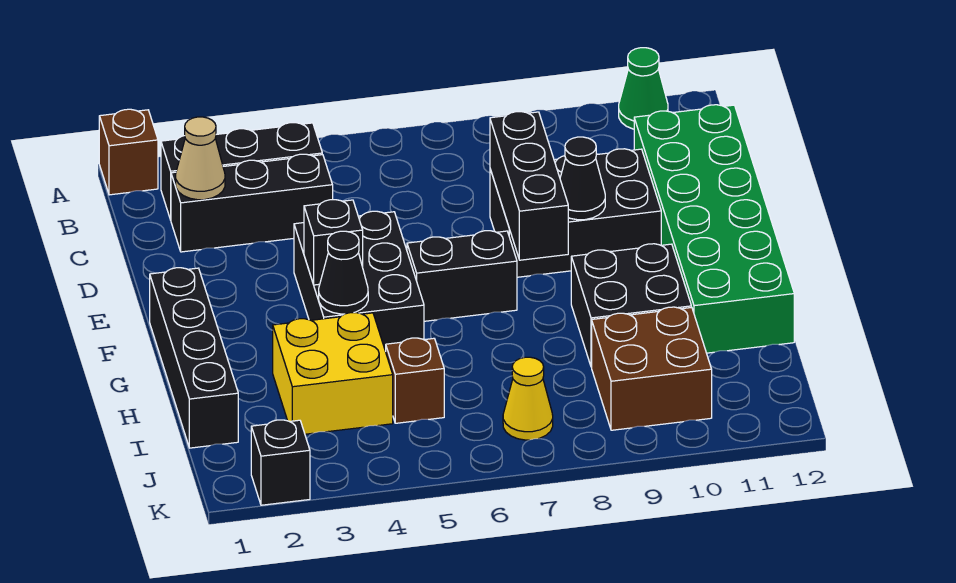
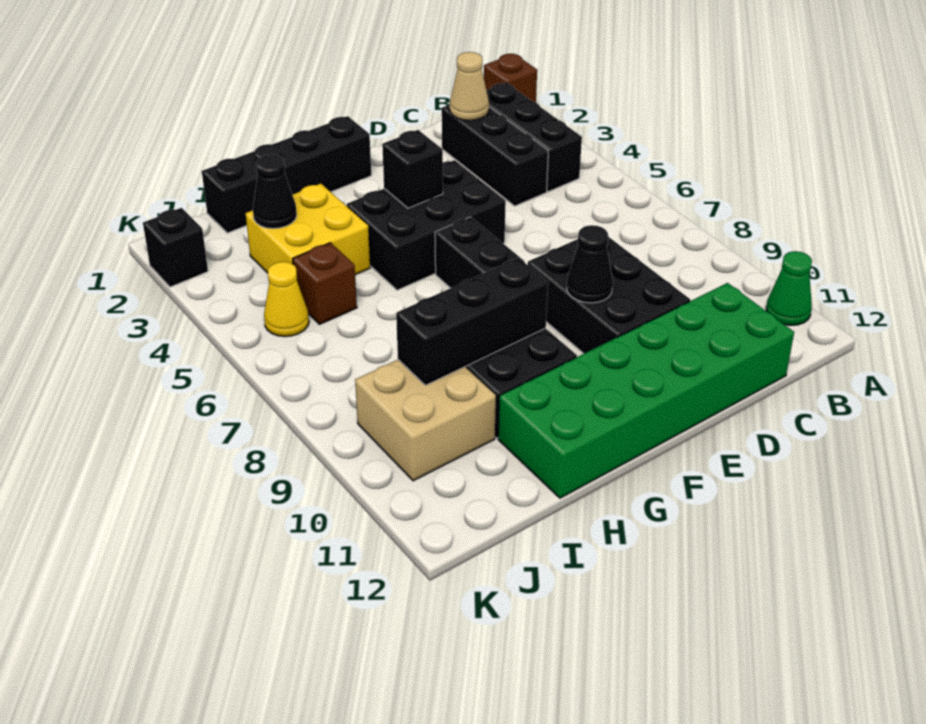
black 1x3 brick [490,112,568,260] -> black 1x3 brick moved to [396,258,548,385]
black 1x1 cone [319,231,368,314] -> black 1x1 cone moved to [253,155,297,229]
brown 2x2 brick [592,307,712,430] -> tan 2x2 brick [355,360,496,481]
yellow 1x1 cone [503,357,553,440] -> yellow 1x1 cone moved to [264,262,309,337]

